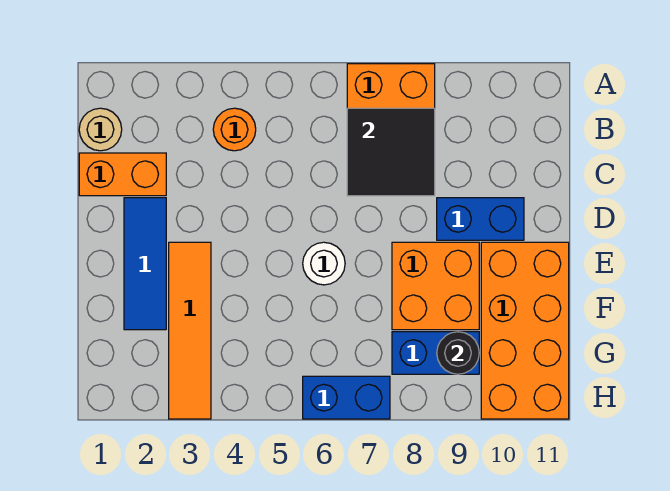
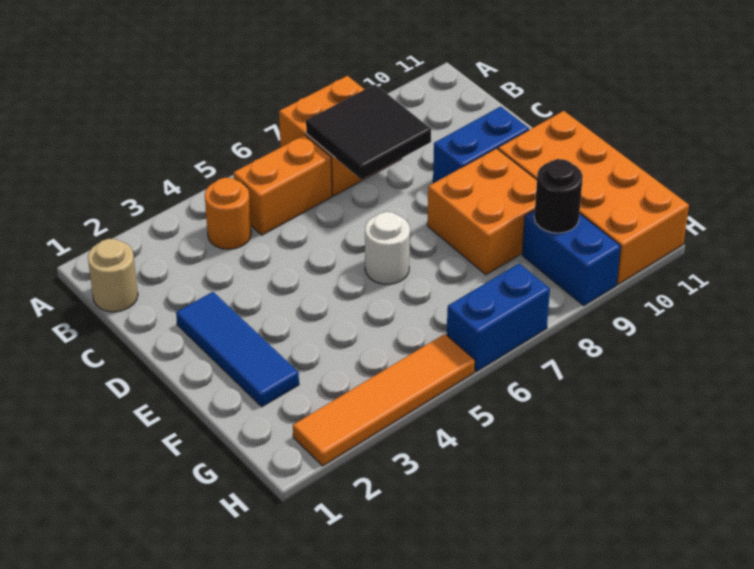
orange 1x2 brick [79,153,166,196] -> orange 1x2 brick moved to [233,135,332,235]
orange 1x4 tile [169,242,211,419] -> orange 1x4 tile turned to [293,334,475,466]
blue 1x2 brick [392,332,479,374] -> blue 1x2 brick turned to [522,210,621,305]

